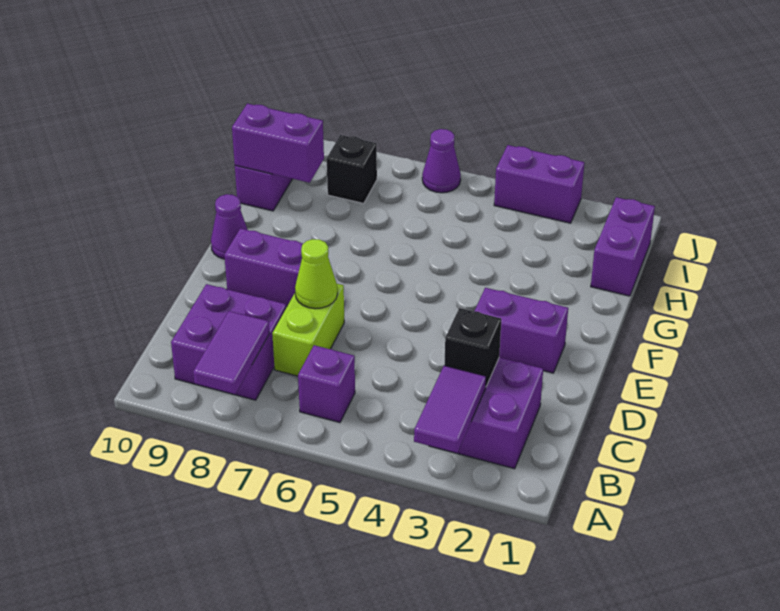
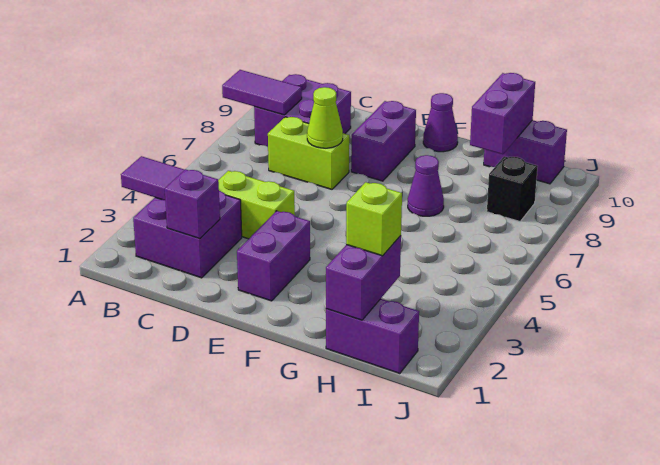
purple 1x1 brick [298,345,355,422] -> purple 1x1 brick moved to [165,169,220,239]
black 1x1 brick [445,308,501,386] -> none
none -> lime 1x2 brick [218,171,295,239]
none -> lime 1x1 brick [346,182,402,256]
purple 1x2 brick [494,145,584,223] -> purple 1x2 brick moved to [326,236,401,320]
purple 1x1 cone [422,129,461,193] -> purple 1x1 cone moved to [408,155,444,216]

